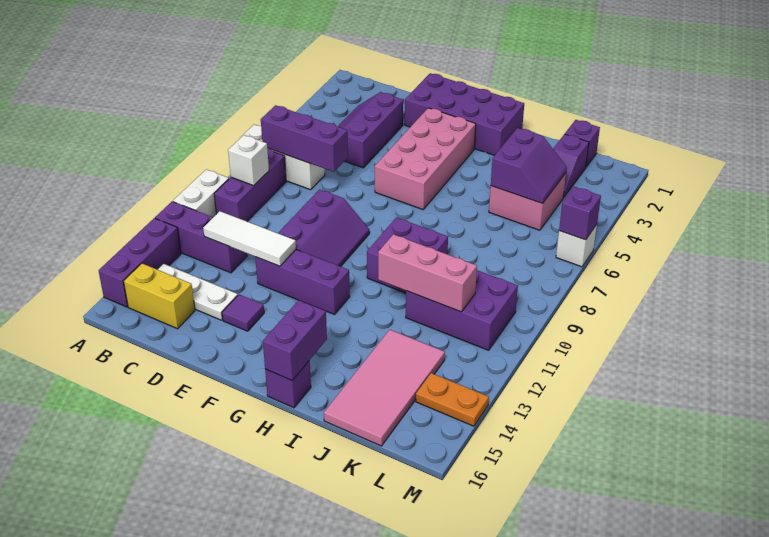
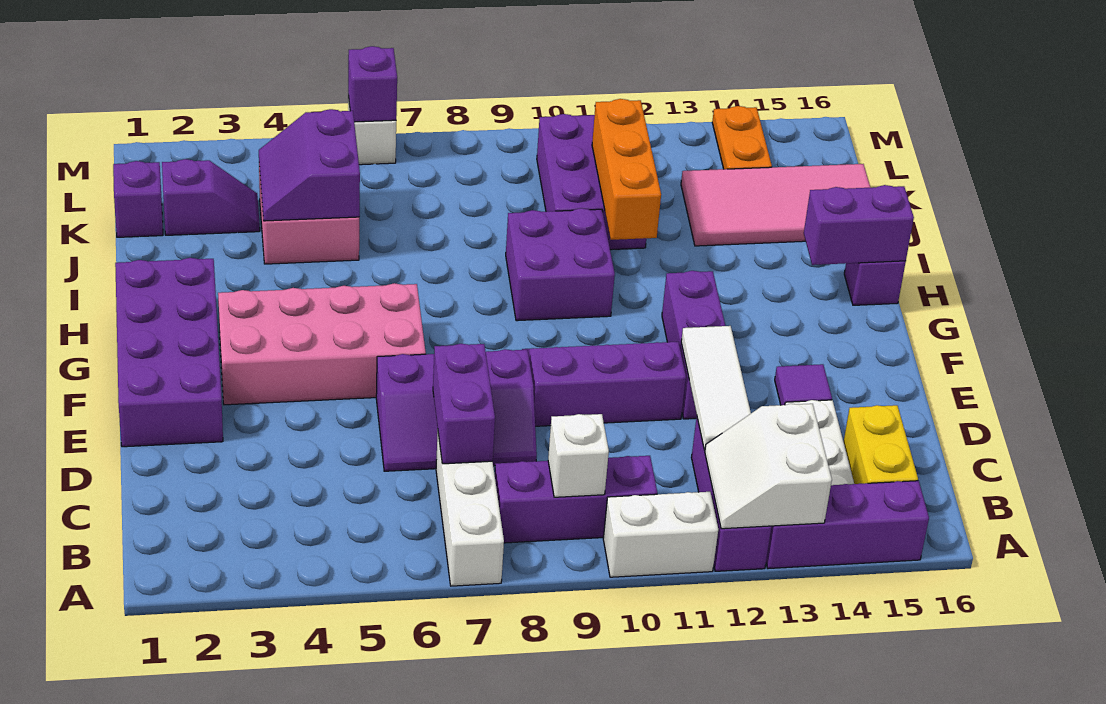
none -> white 2x2 slope [705,404,832,529]
purple 1x3 brick [261,105,348,172] -> purple 1x2 brick [433,344,495,464]
purple 2x3 slope [338,92,403,168] -> purple 2x3 slope moved to [376,349,537,471]
pink 1x3 brick [378,234,477,312] -> orange 1x3 brick [592,99,661,240]
purple 2x2 slope [491,128,567,203] -> purple 2x2 slope turned to [259,109,360,221]

